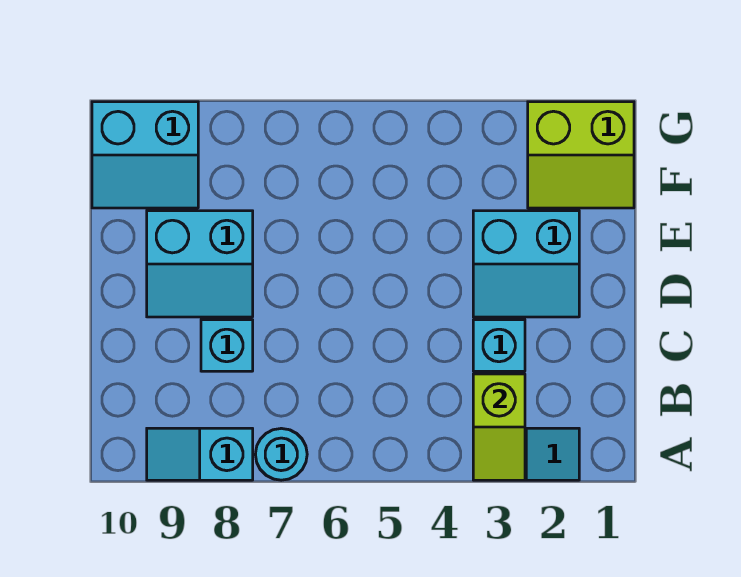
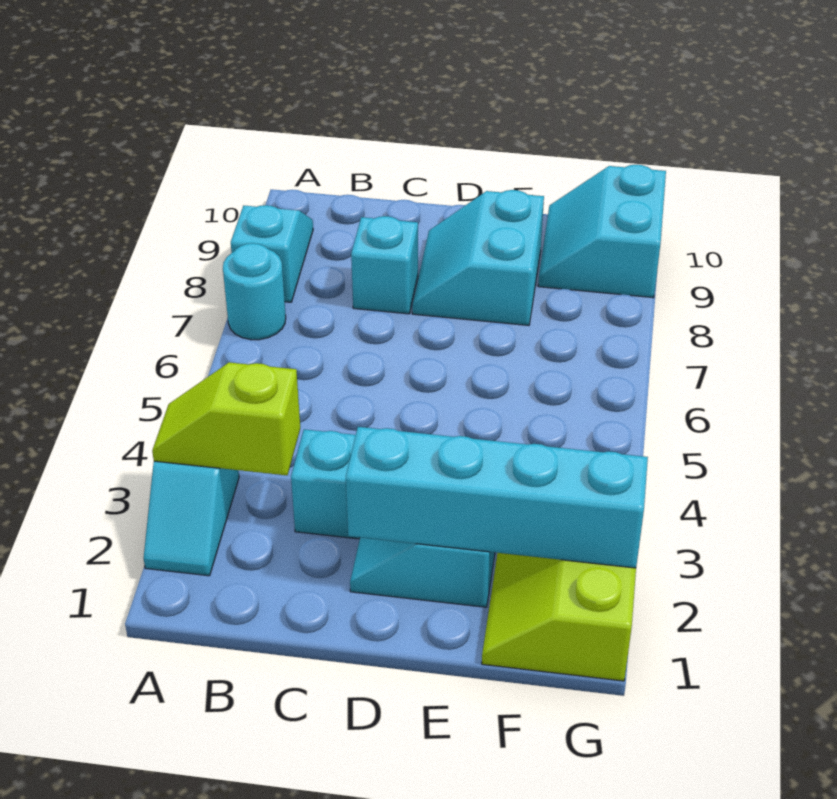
none -> cyan 1x4 brick [346,427,648,568]

